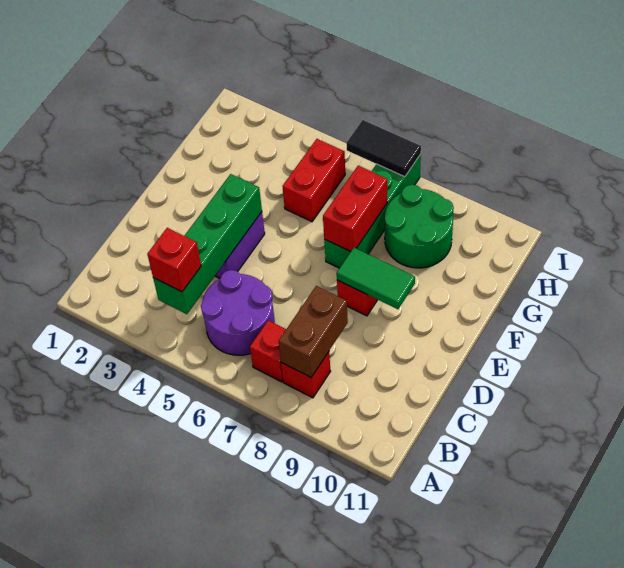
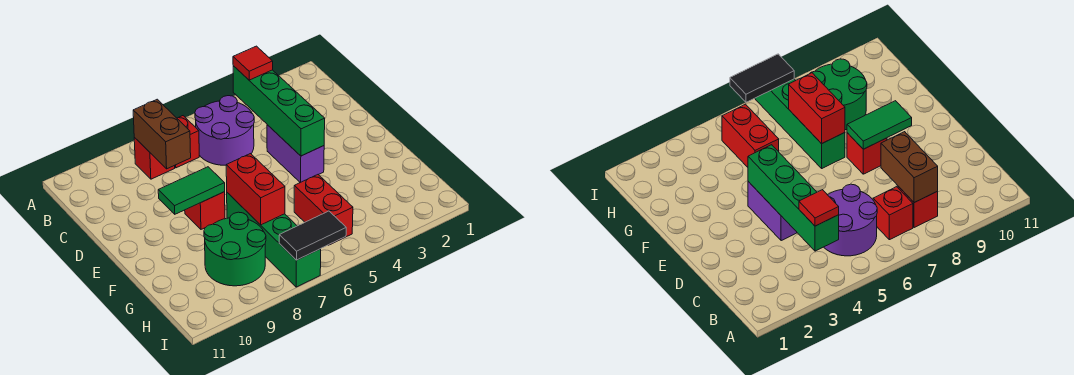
red 1x1 brick [147,228,201,292] -> red 1x1 tile [233,46,273,80]

